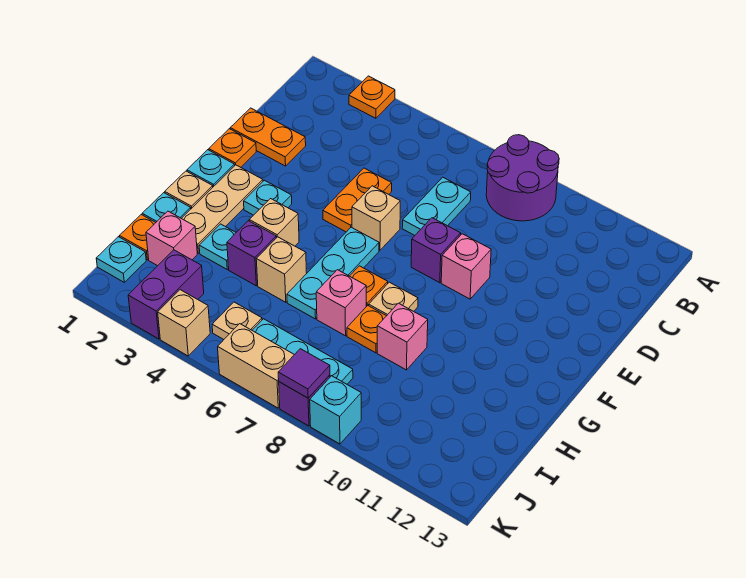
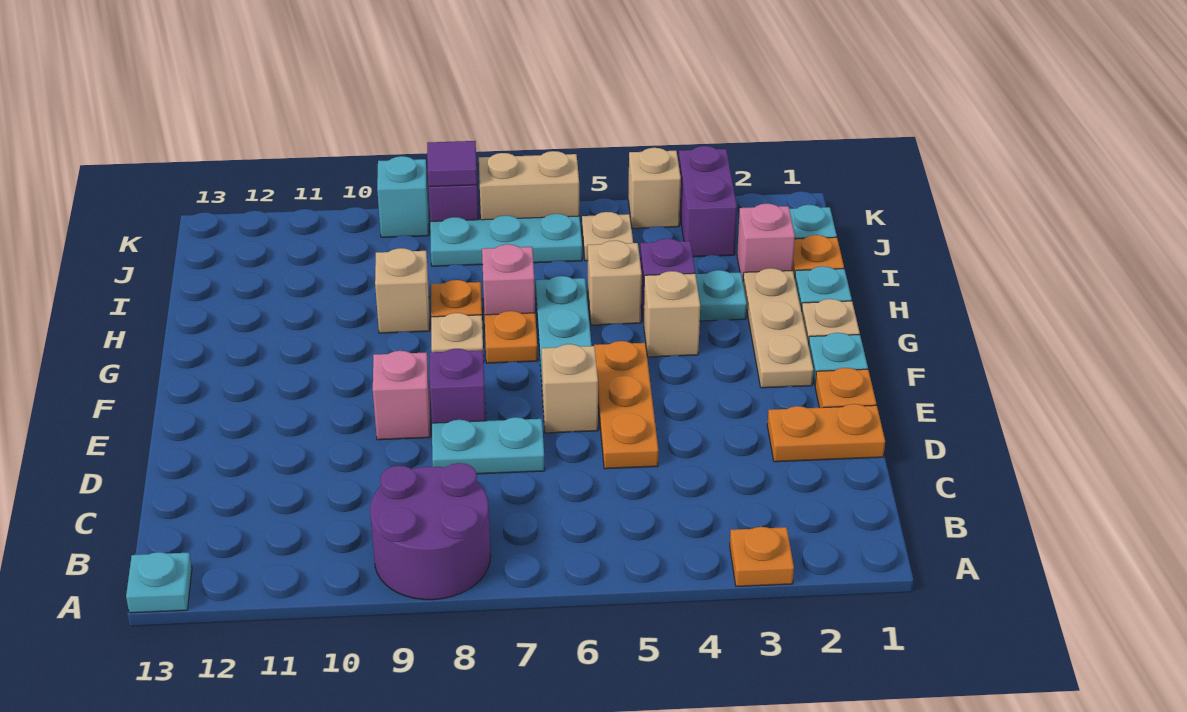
cyan 1x2 plate [402,177,471,235] -> cyan 1x2 plate turned to [432,417,545,474]
orange 1x2 plate [323,168,392,232] -> orange 1x3 plate [594,341,658,469]
cyan 1x1 plate [244,180,292,215] -> cyan 1x1 plate moved to [126,552,192,613]
pink 1x1 brick [377,303,428,370] -> tan 1x1 brick [375,248,430,333]

